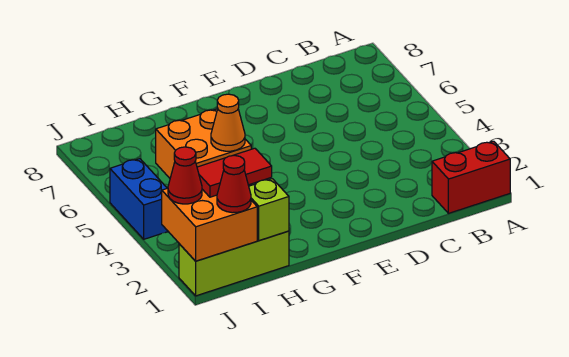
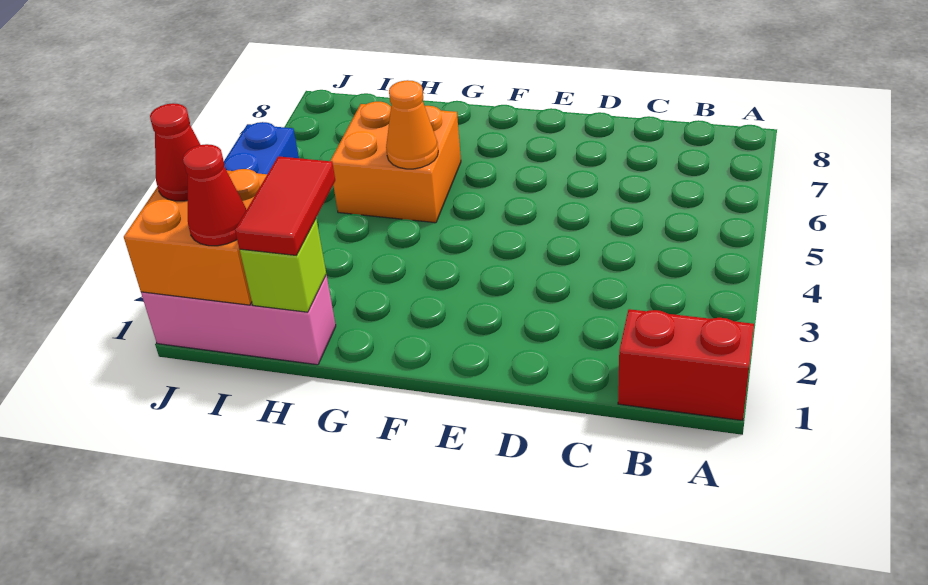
lime 1x3 brick [179,231,289,296] -> pink 1x3 brick [141,275,336,365]
red 1x2 tile [197,148,272,197] -> red 1x2 tile turned to [235,156,335,255]

